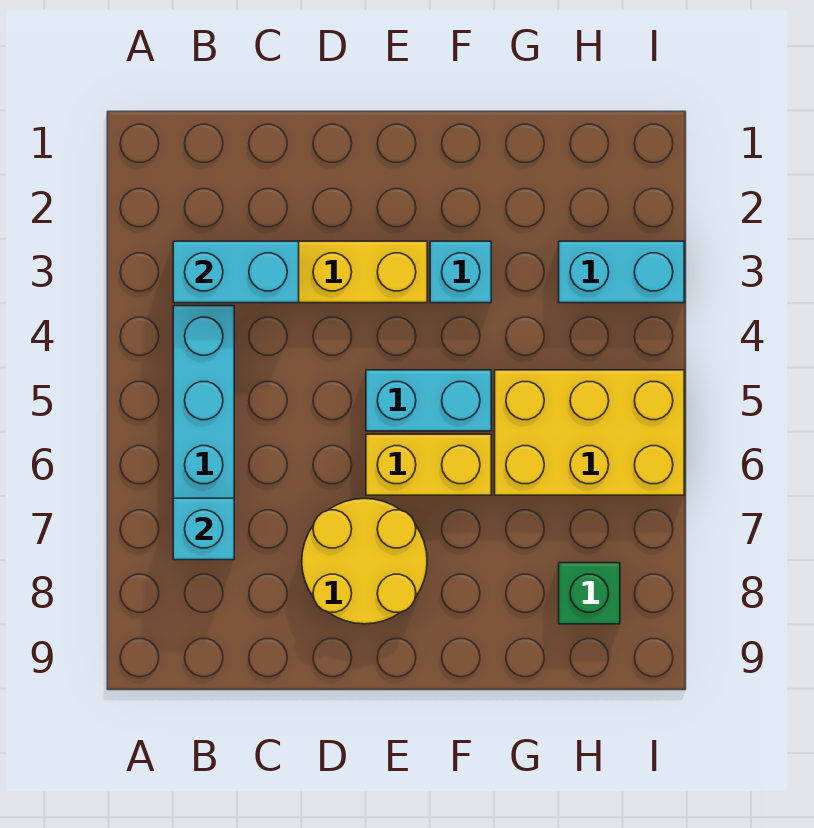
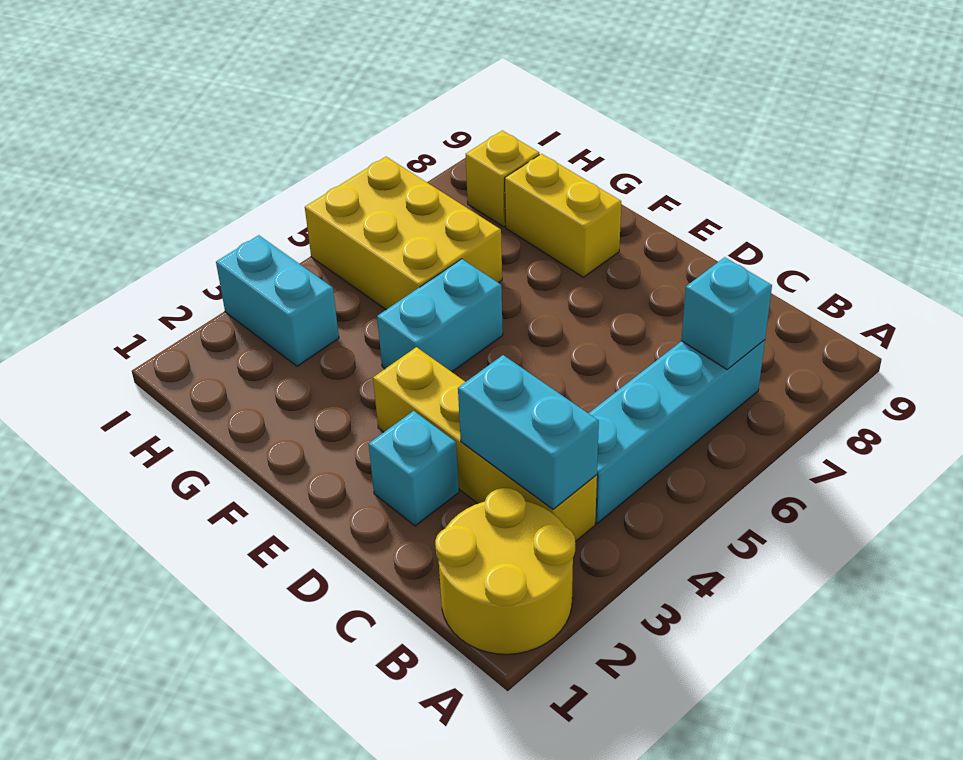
yellow 2x2 round brick [302,498,427,624] -> yellow 2x2 round brick moved to [435,488,575,654]
cyan 1x2 brick [366,370,491,431] -> cyan 1x2 brick turned to [377,259,503,372]
yellow 1x2 brick [366,434,491,495] -> yellow 1x2 brick moved to [505,154,621,277]
cyan 1x1 brick [430,241,491,303] -> cyan 1x1 brick moved to [369,411,459,526]
green 1x1 brick [559,563,620,624] -> yellow 1x1 brick [466,131,539,227]

